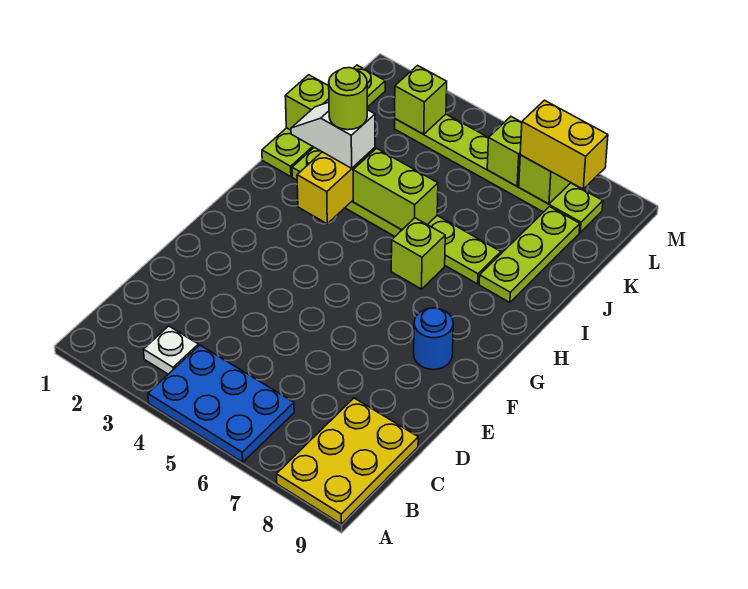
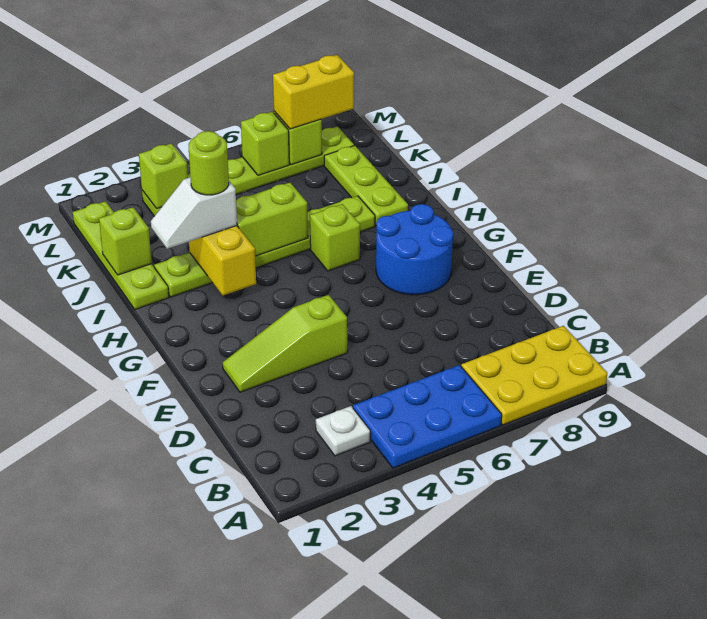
yellow 2x3 plate [277,398,418,524] -> yellow 2x3 plate turned to [461,326,607,425]
none -> lime 1x3 slope [223,295,347,392]
blue 1x1 round brick [414,308,453,370] -> blue 2x2 round brick [376,204,453,295]

